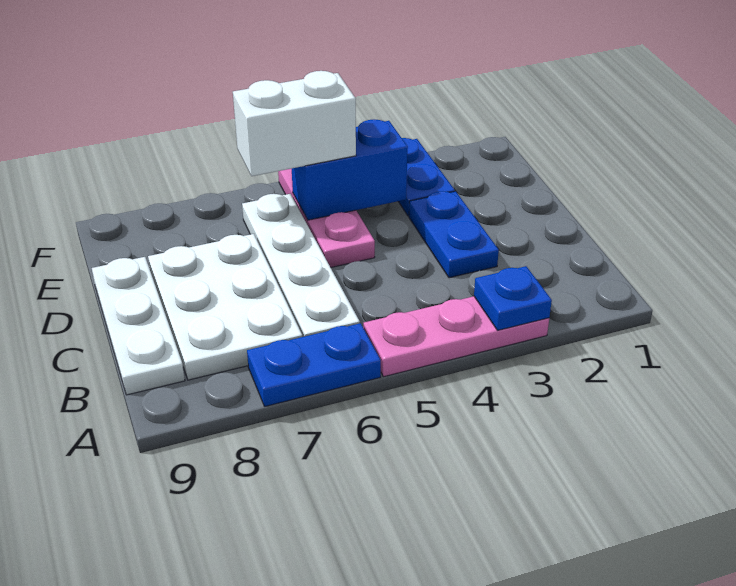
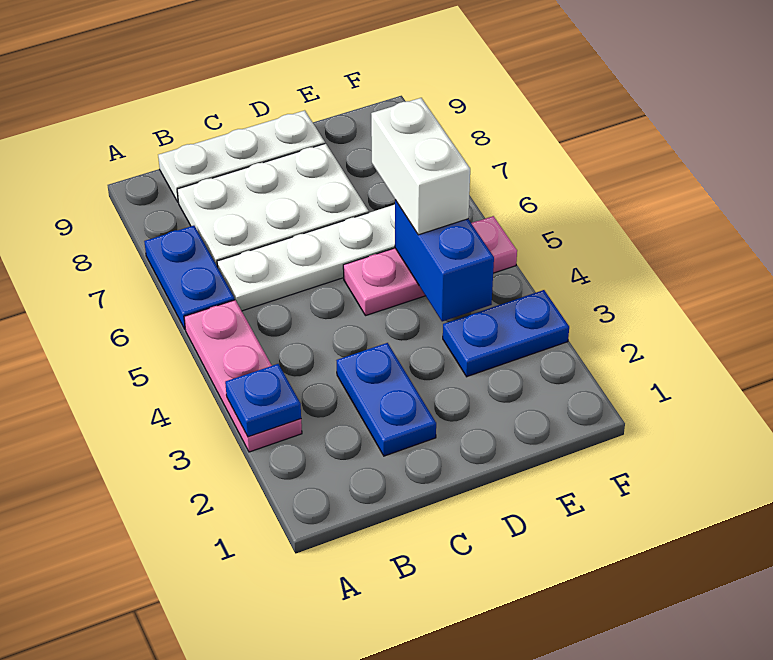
blue 1x2 plate [409,191,499,278] -> blue 1x2 plate turned to [337,343,436,456]

